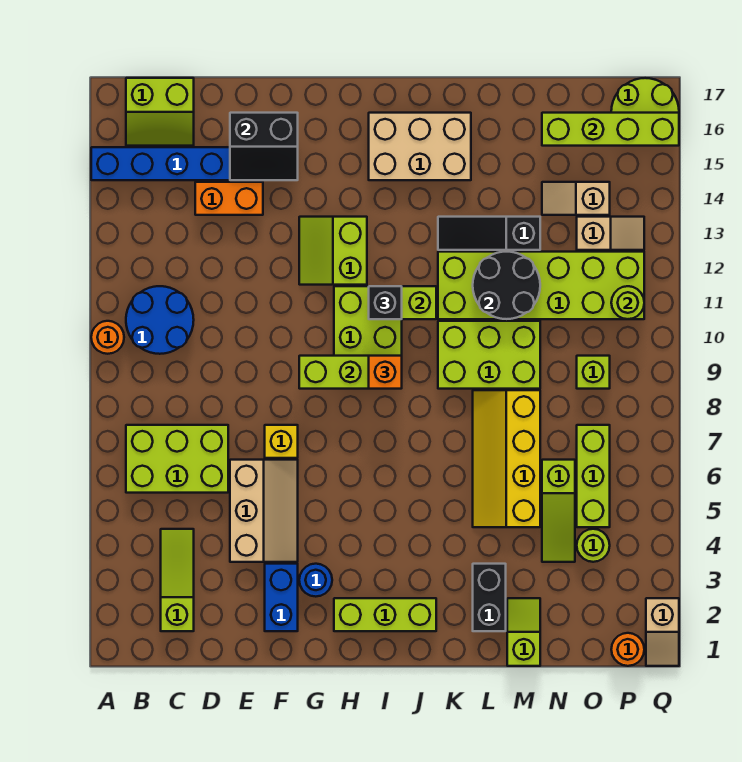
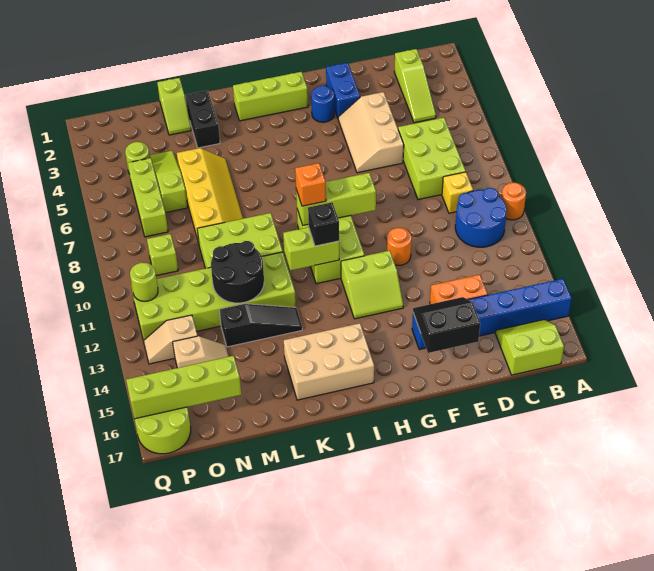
lime 2x3 brick [126,425,228,493] -> lime 2x3 brick turned to [398,118,466,200]
yellow 1x1 brick [265,425,298,458] -> yellow 1x1 brick moved to [442,172,473,213]
lime 2x2 slope [299,217,367,285] -> lime 2x2 slope turned to [341,251,403,319]
orange 1x1 round brick [611,633,644,666] -> orange 1x1 round brick moved to [387,228,412,265]
tan 1x2 slope [646,598,679,666] -> none

